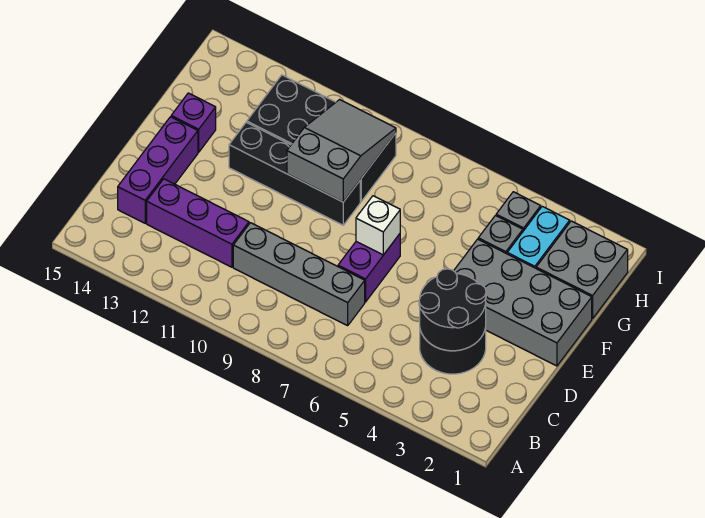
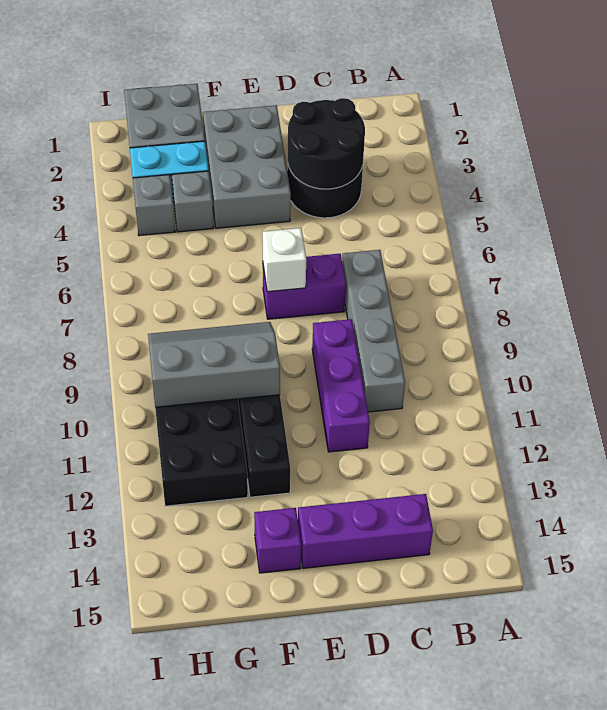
purple 1x3 brick [147,179,249,267] -> purple 1x3 brick moved to [312,319,370,452]
grey 2x4 brick [454,239,592,366] -> grey 2x3 brick [203,105,291,228]
grey 2x3 slope [287,100,396,202] -> grey 2x3 slope turned to [148,322,280,407]

